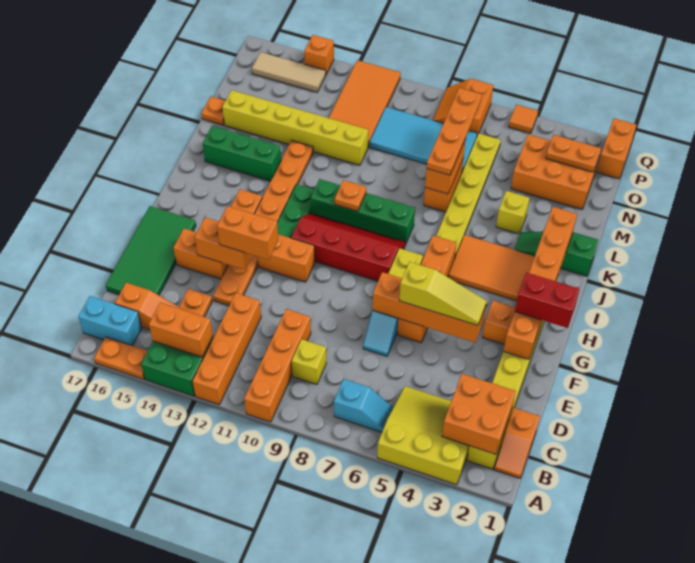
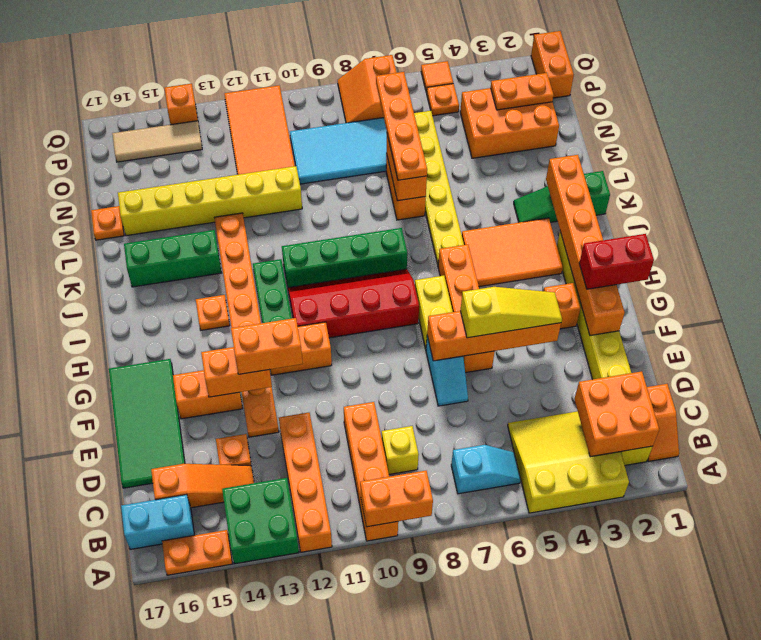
orange 1x2 brick [149,303,213,357] -> orange 1x2 brick moved to [360,471,433,527]
orange 1x1 plate [335,180,366,211] -> orange 1x1 plate moved to [427,84,459,116]
yellow 1x1 brick [496,191,529,234] -> none

